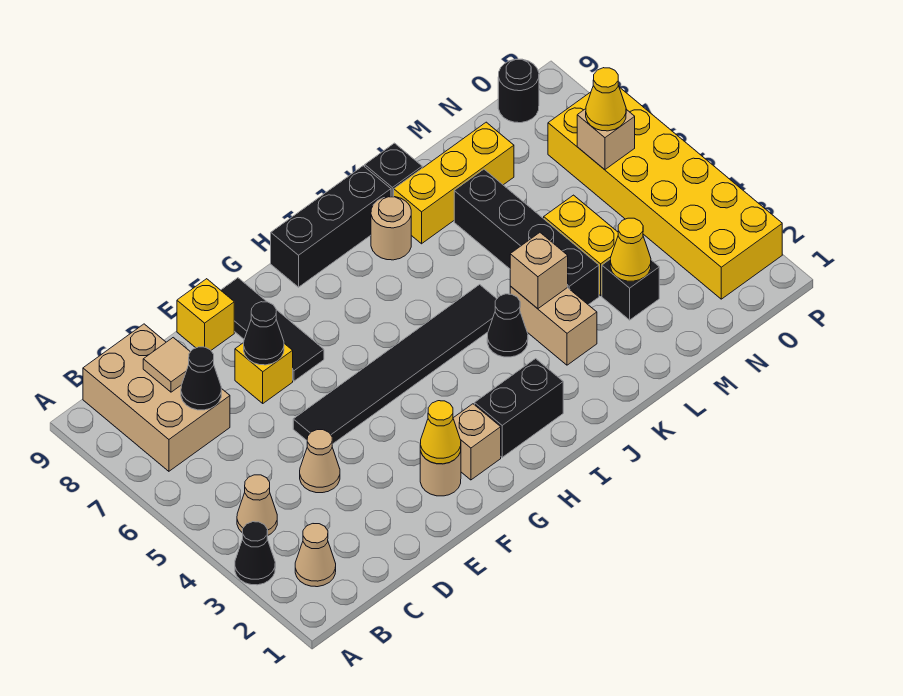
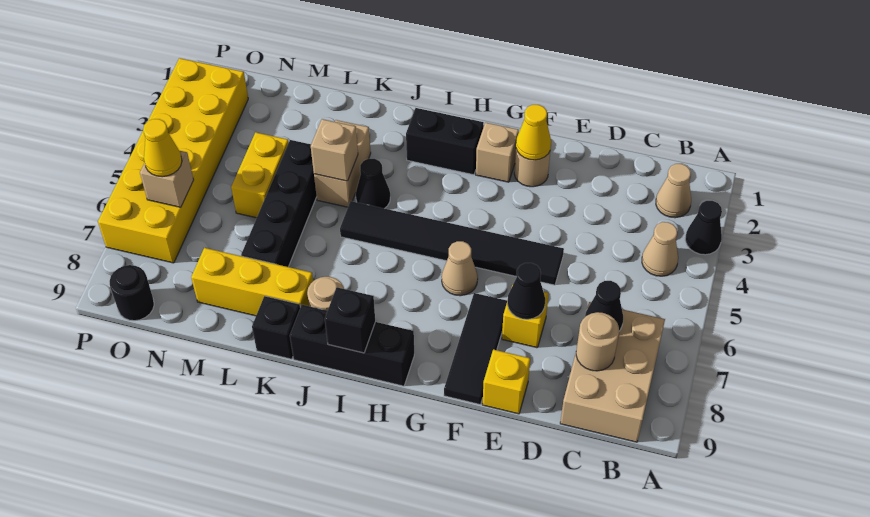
tan 1x1 tile [143,338,190,392] -> tan 1x1 round brick [576,312,619,371]
tan 1x1 cone [300,430,340,493] -> tan 1x1 cone moved to [442,241,478,296]
black 1x1 brick [602,259,659,320] -> black 1x1 brick moved to [325,287,375,353]
yellow 1x1 cone [610,218,651,281] -> none

